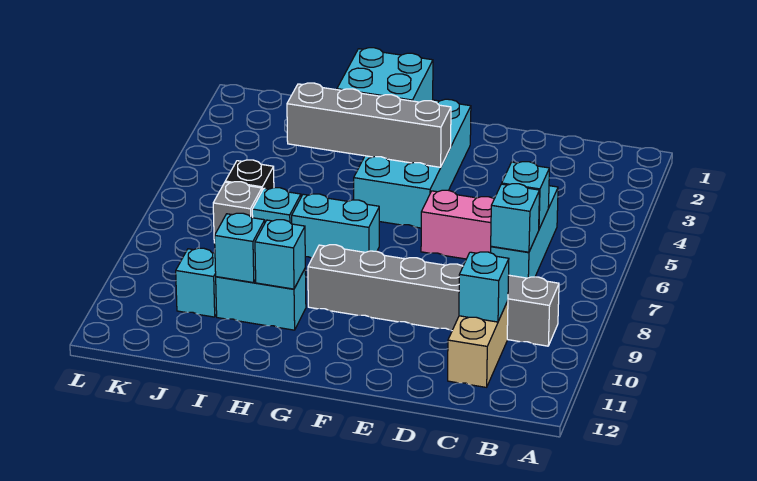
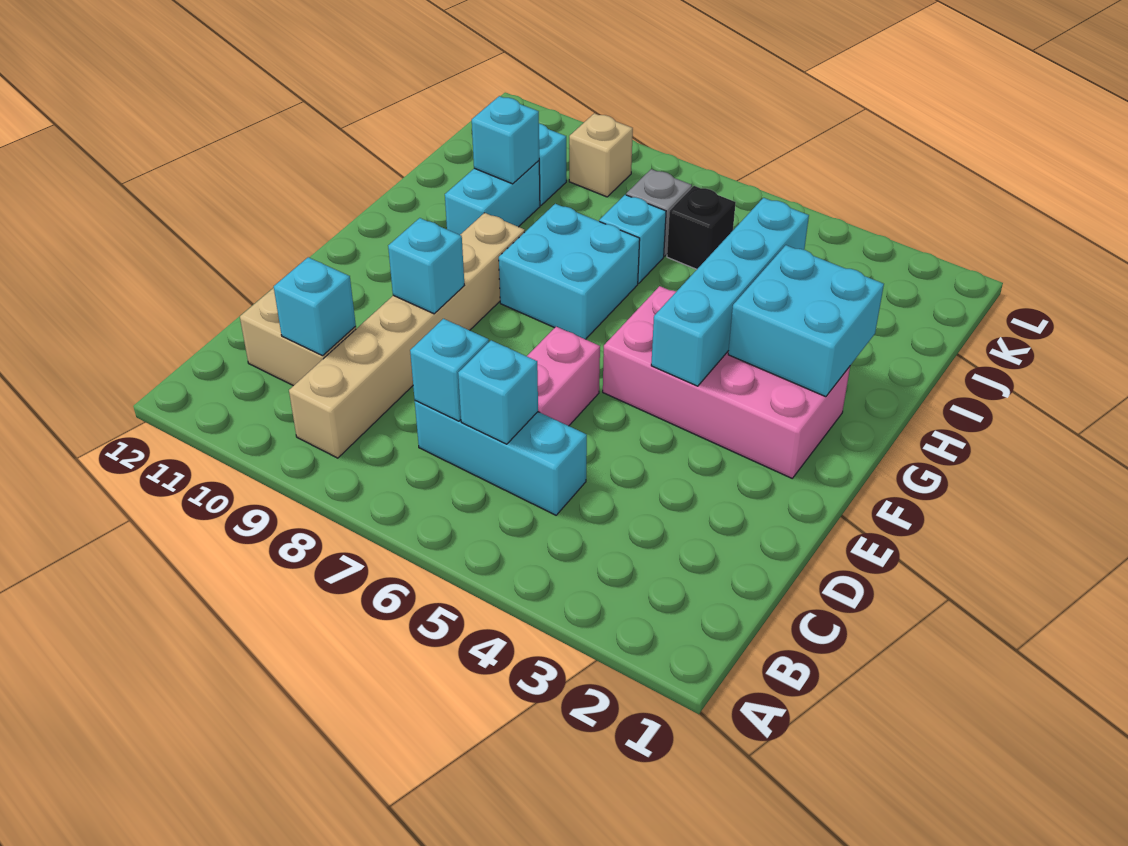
grey 1x6 brick [308,245,559,346] -> tan 1x6 brick [289,213,525,458]
cyan 2x4 brick [354,99,471,228] -> pink 2x4 brick [603,286,850,478]
grey 1x4 brick [287,83,451,167] -> cyan 1x4 brick [651,198,809,386]
cyan 1x2 brick [292,194,379,258] -> cyan 2x2 brick [499,204,640,339]
cyan 1x1 brick [255,220,305,289] -> cyan 1x1 brick moved to [388,218,465,314]
none -> tan 1x1 brick [569,113,633,197]

